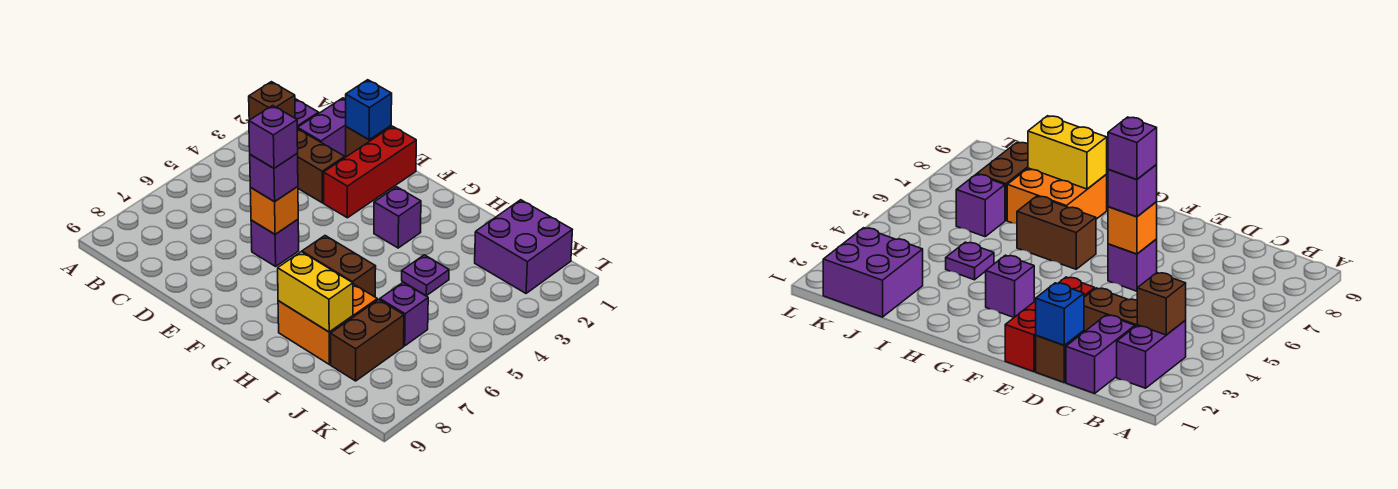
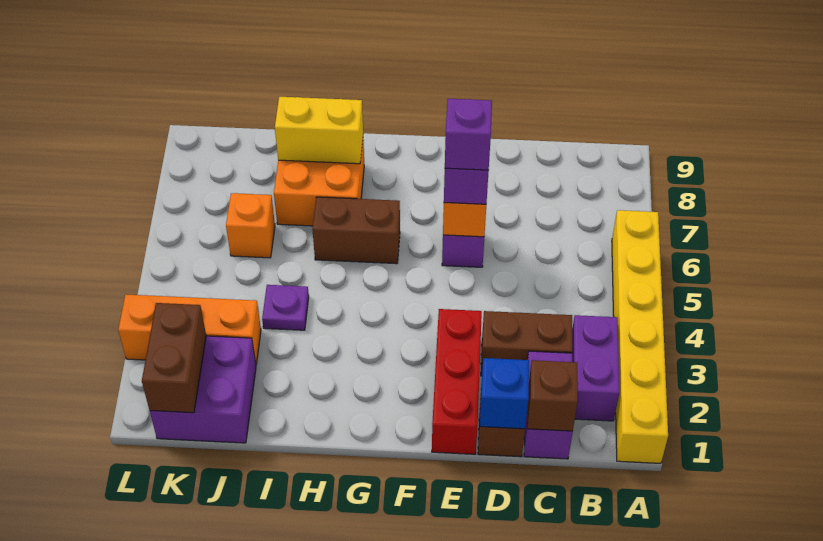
none -> yellow 1x6 brick [612,210,668,463]
brown 1x1 brick [249,82,295,120] -> brown 1x1 brick moved to [527,360,578,431]
purple 1x1 brick [374,187,421,248] -> none
none -> orange 1x3 brick [118,294,261,364]
purple 1x1 brick [380,283,428,346] -> orange 1x1 brick [226,193,275,258]
brown 1x2 brick [330,300,404,381] -> brown 1x2 brick moved to [142,303,206,413]

